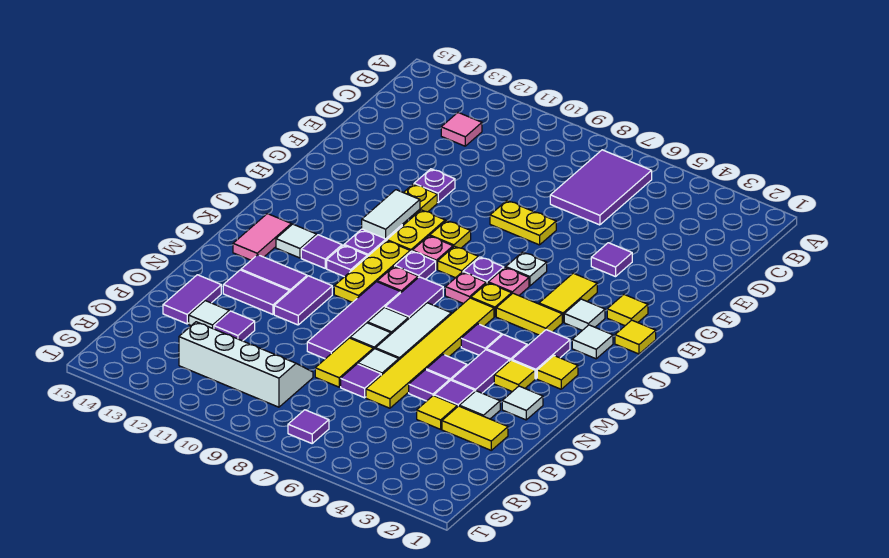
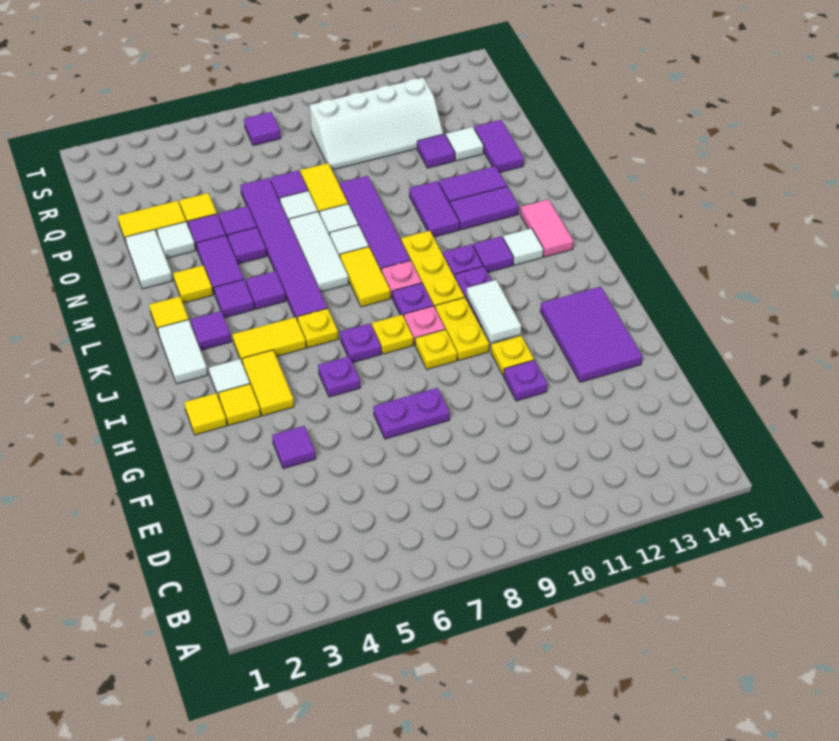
purple 2x3 tile [550,150,652,225] -> purple 2x3 tile moved to [540,286,642,382]
pink 1x1 tile [441,113,482,146] -> none
yellow 1x2 plate [490,201,556,245] -> purple 1x2 plate [373,388,450,439]
white 1x1 plate [506,252,547,286] -> purple 1x1 plate [318,356,360,397]
yellow 1x1 tile [615,320,656,354] -> yellow 1x1 tile moved to [218,384,261,425]
pink 1x1 plate [488,267,529,296] -> none
white 1x1 tile [572,325,613,359] -> white 1x2 tile [158,320,208,384]
pink 1x1 plate [445,272,486,304] -> none
purple 1x2 tile [512,330,570,379] -> purple 1x1 tile [190,311,231,350]
yellow 1x6 tile [366,298,494,408] -> purple 1x6 tile [240,178,327,321]
purple 1x2 tile [385,277,443,319] -> yellow 1x2 tile [340,247,391,307]
white 1x1 tile [502,386,543,420] -> white 1x2 tile [125,230,172,289]

